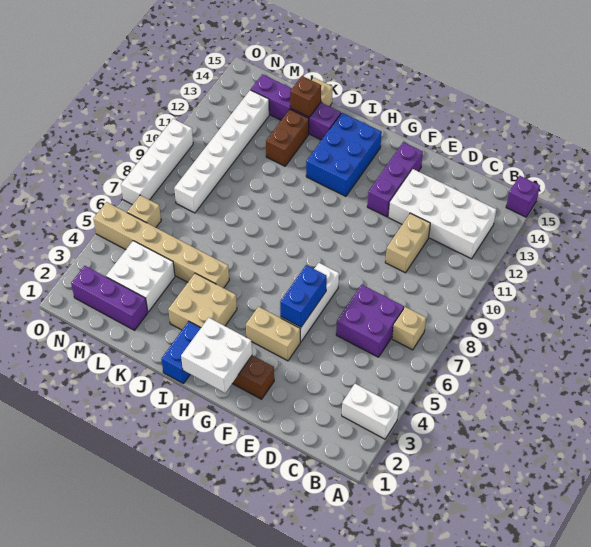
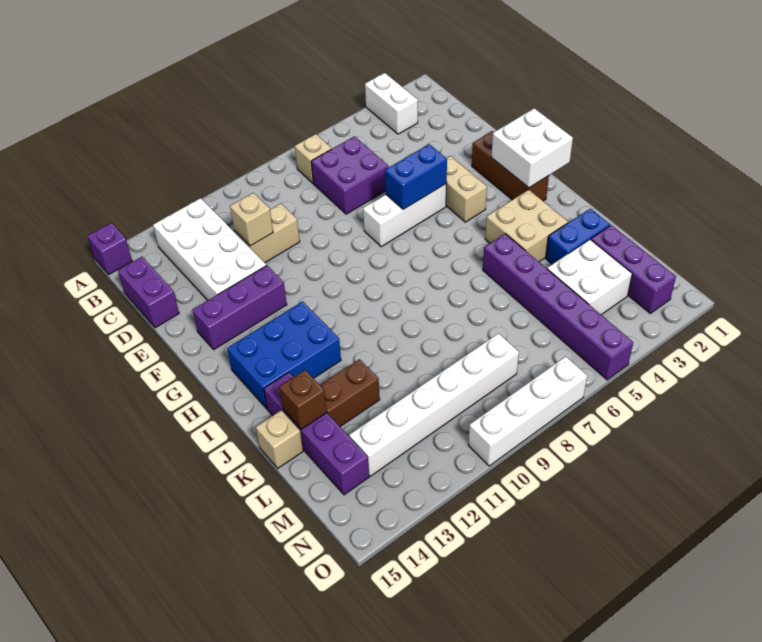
none -> purple 1x2 brick [118,257,179,328]
blue 1x2 brick [161,322,201,383] -> blue 1x2 brick moved to [546,209,610,264]
tan 1x6 brick [93,202,229,288] -> purple 1x6 brick [483,234,633,380]
tan 1x1 brick [127,195,161,227] -> tan 1x1 brick moved to [230,193,273,246]

